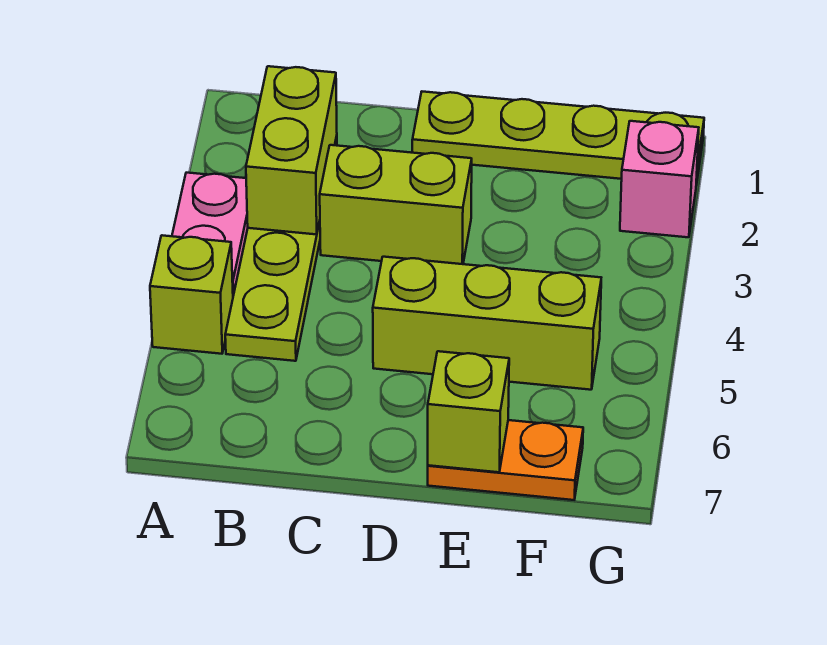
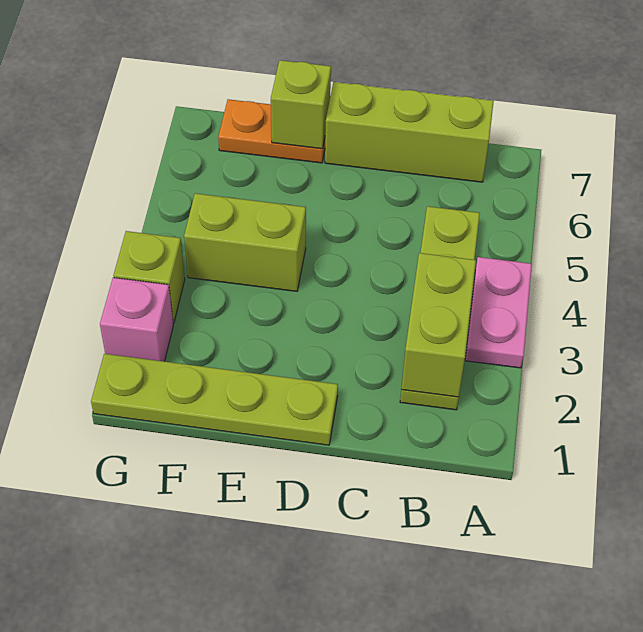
lime 1x1 brick [150,235,233,354] -> lime 1x1 brick moved to [113,231,185,323]
lime 1x2 brick [320,145,472,264] -> lime 1x2 brick moved to [184,193,306,291]
lime 1x3 brick [373,257,601,390] -> lime 1x3 brick moved to [325,82,494,182]

